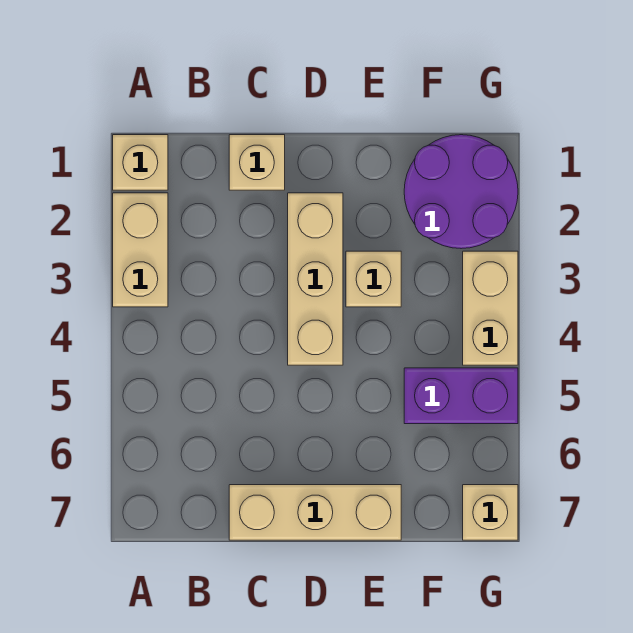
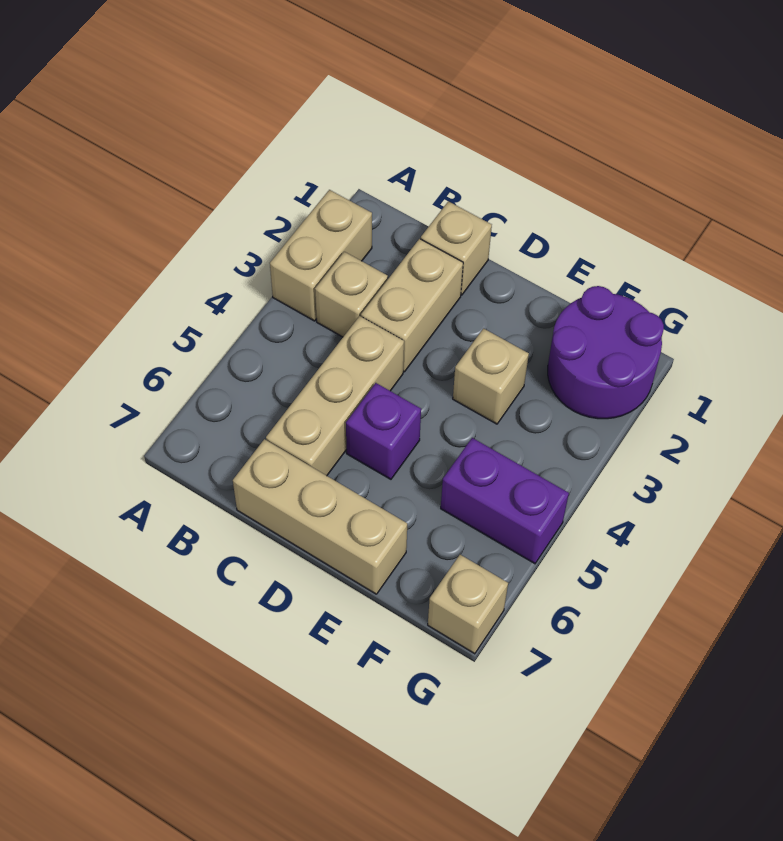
tan 1x1 brick [113,135,168,190] -> tan 1x1 brick moved to [315,252,388,337]
tan 1x3 brick [288,193,343,365] -> tan 1x3 brick moved to [266,316,404,476]
none -> purple 1x1 brick [346,383,421,479]
tan 1x2 brick [463,251,518,365] -> tan 1x2 brick moved to [361,239,463,372]

